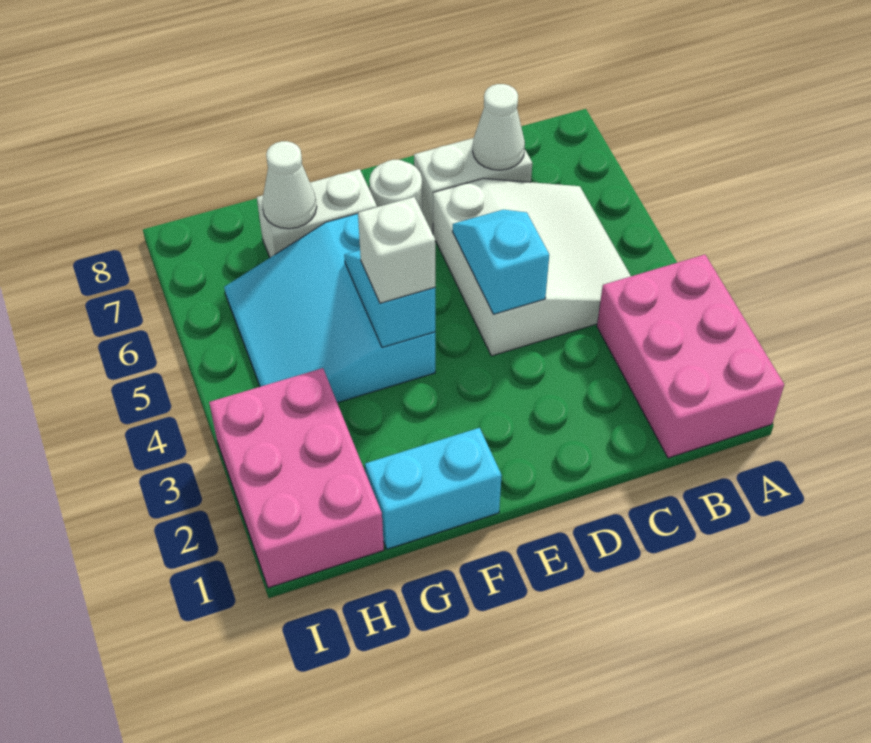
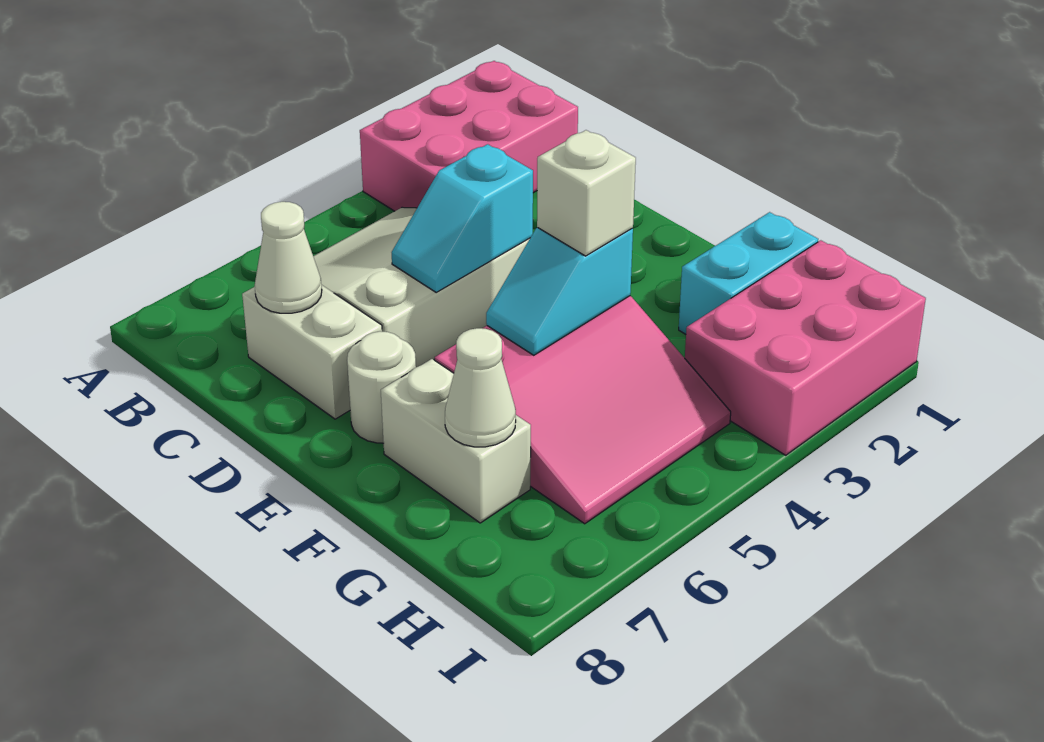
cyan 1x2 brick [365,428,502,549] -> cyan 1x2 brick turned to [679,212,818,334]
cyan 3x3 slope [224,214,435,403] -> pink 3x3 slope [435,296,731,524]

